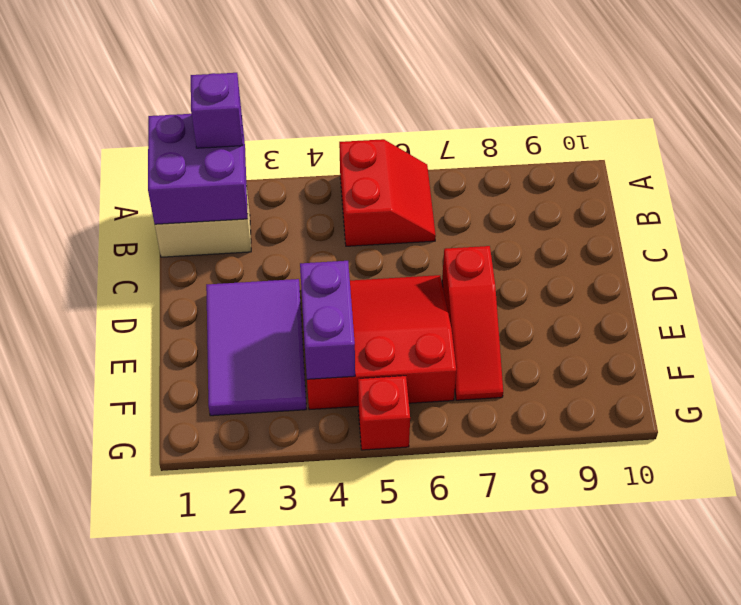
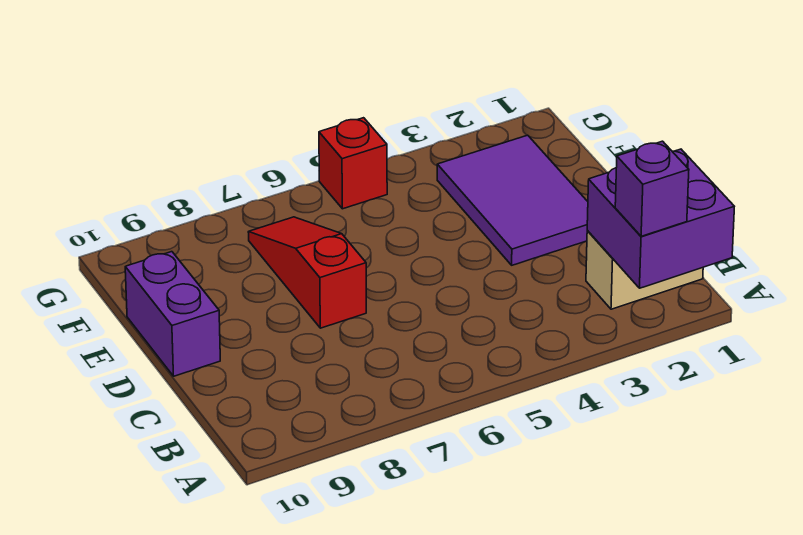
red 2x2 slope [339,139,436,246] -> none
red 3x3 slope [307,275,456,410] -> none
purple 1x2 brick [300,261,355,379] -> purple 1x2 brick moved to [125,252,220,376]

